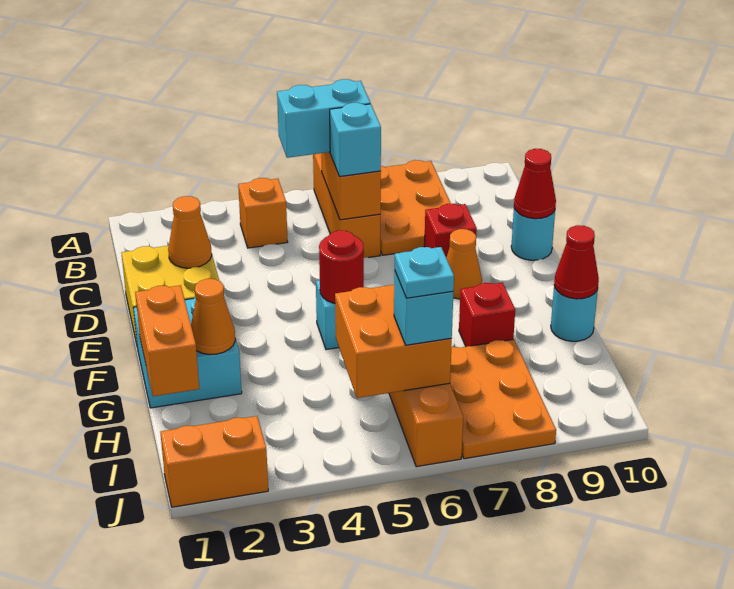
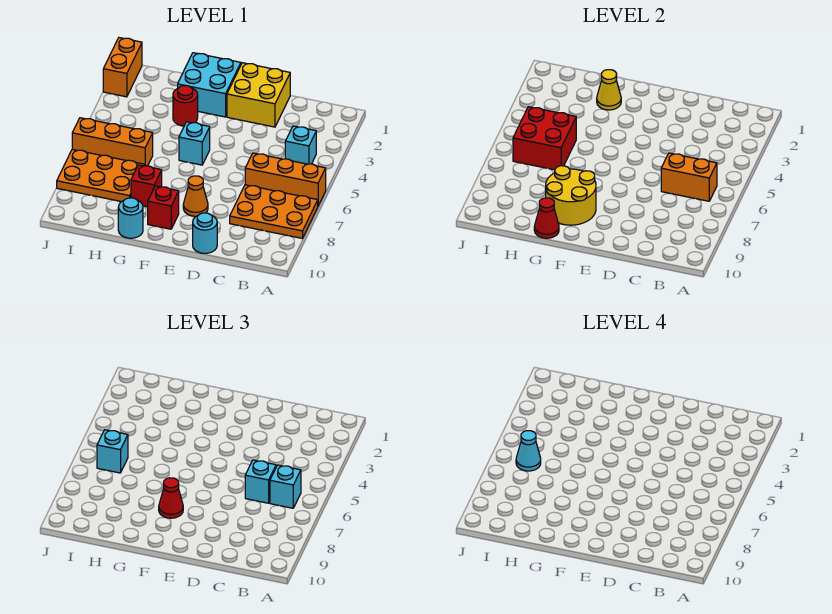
orange 1x1 brick [238,178,288,248] -> cyan 1x1 brick [285,126,316,164]
cyan 1x2 brick [277,79,370,158] -> cyan 1x1 brick [270,465,301,508]
orange 1x1 cone [168,196,212,268] -> none
red 1x1 brick [424,204,477,258] -> red 1x1 brick moved to [148,186,179,229]
red 1x1 cone [514,149,556,219] -> red 1x1 cone moved to [159,478,183,518]
red 1x1 round brick [319,230,364,303] -> red 1x1 round brick moved to [173,86,198,126]
none -> yellow 2x2 round brick [546,166,596,225]
orange 1x2 brick [135,285,199,396] -> none
orange 1x1 cone [191,279,235,355] -> yellow 1x1 cone [597,70,621,110]
orange 2x2 brick [335,285,452,398] -> red 2x2 brick [513,107,576,170]
cyan 1x1 plate [395,247,454,298] -> cyan 1x1 cone [516,431,541,471]

